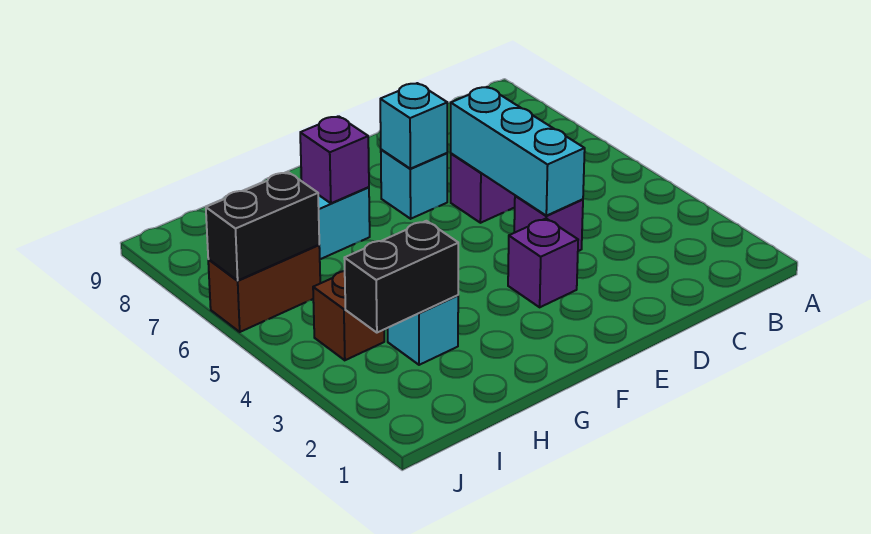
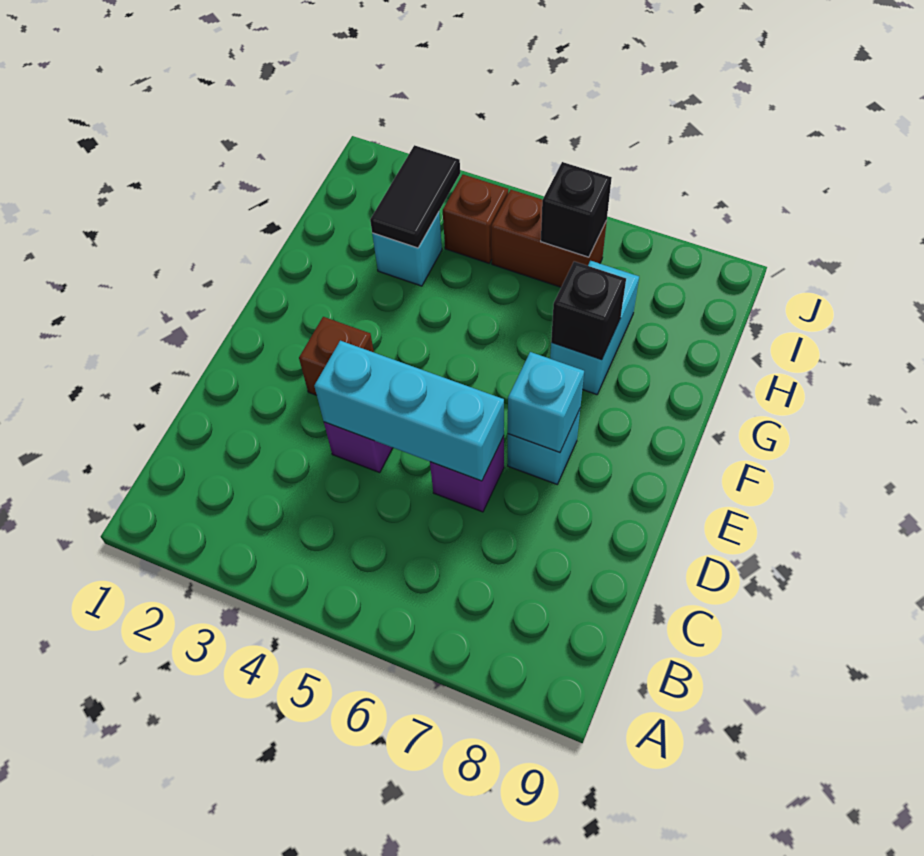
purple 1x1 brick [508,219,578,307] -> brown 1x1 brick [299,317,374,395]
purple 1x1 brick [300,116,369,203] -> black 1x1 brick [551,261,626,360]
black 1x2 brick [344,221,458,333] -> black 1x2 tile [370,145,460,248]
brown 1x2 brick [208,245,320,332] -> brown 1x2 brick turned to [491,190,607,287]
black 1x2 brick [206,172,319,280] -> black 1x1 brick [541,162,612,257]

